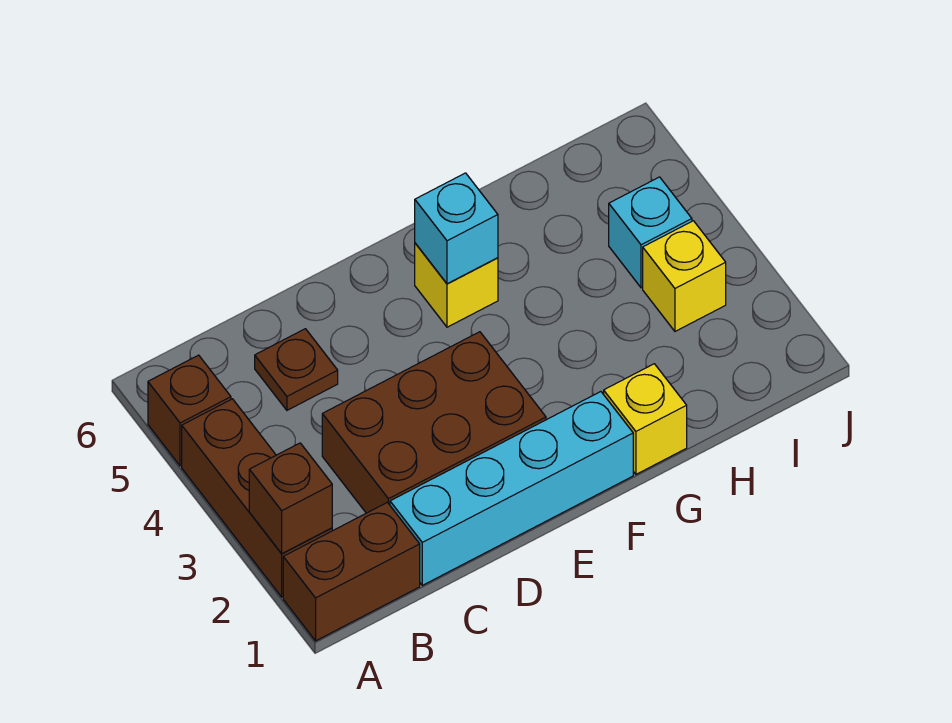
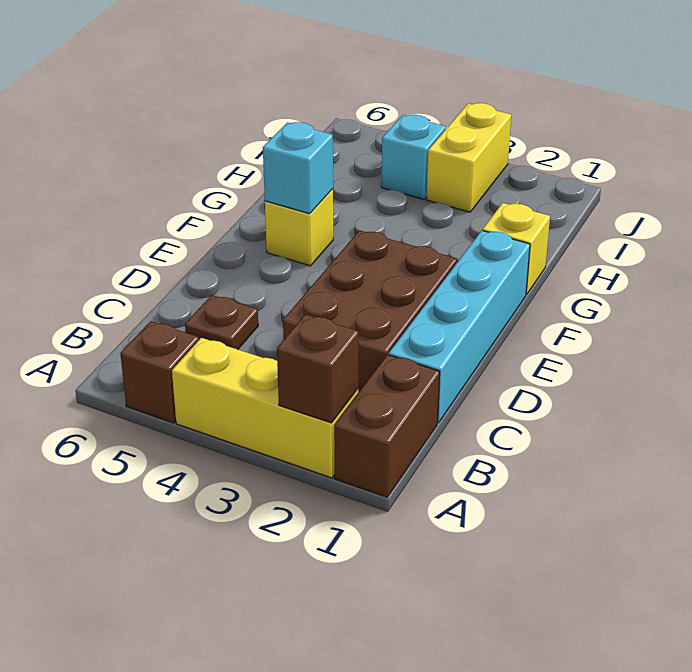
brown 1x3 brick [182,399,332,597] -> yellow 1x3 brick [172,338,358,478]
yellow 1x1 brick [643,221,726,331] -> yellow 1x2 brick [427,103,511,212]

